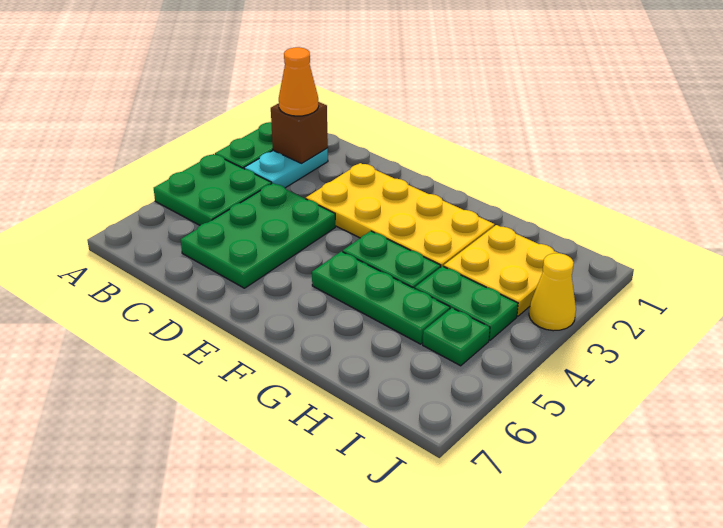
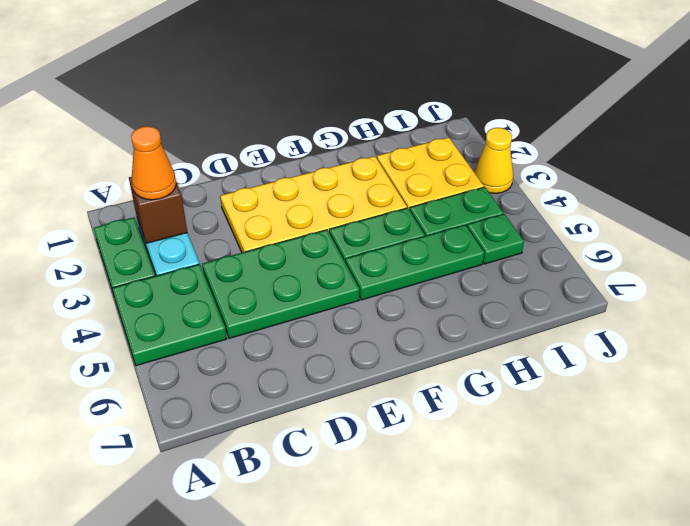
green 2x3 plate [181,183,335,288] -> green 2x3 plate turned to [202,230,359,338]

